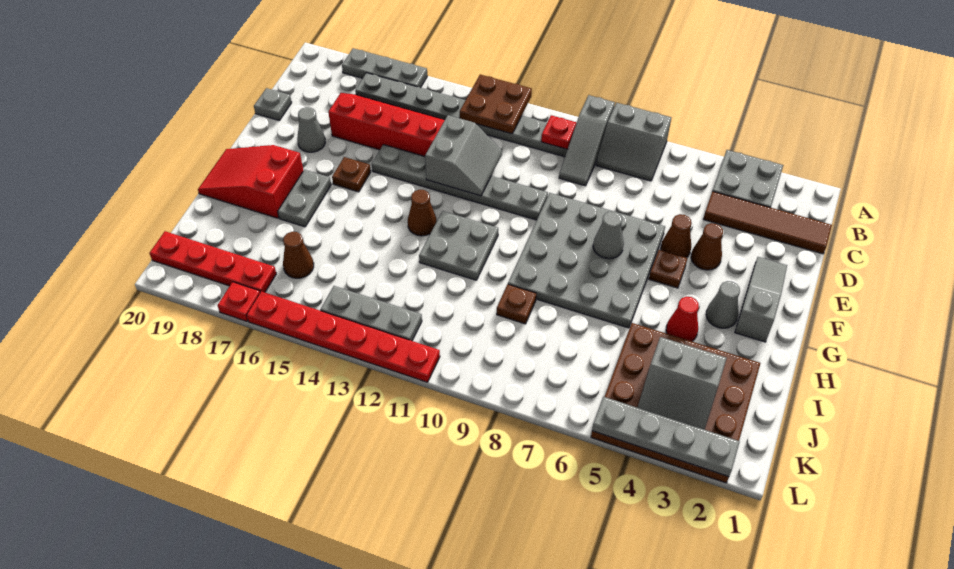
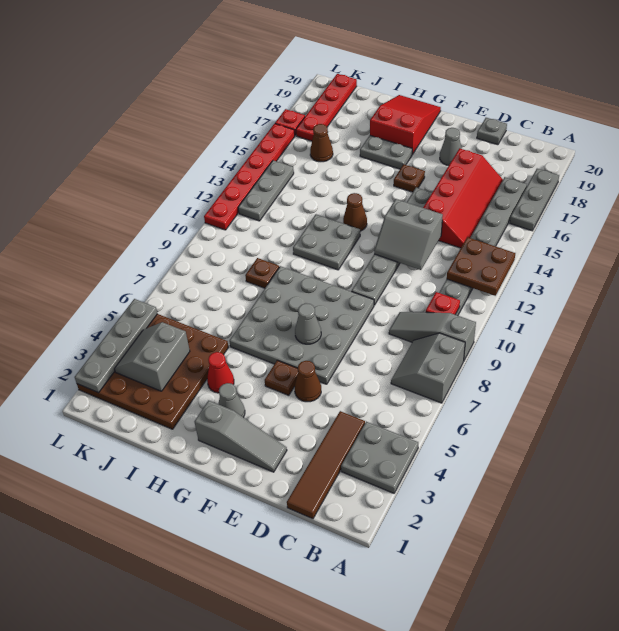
brown 1x1 cone [691,223,723,270] -> none

